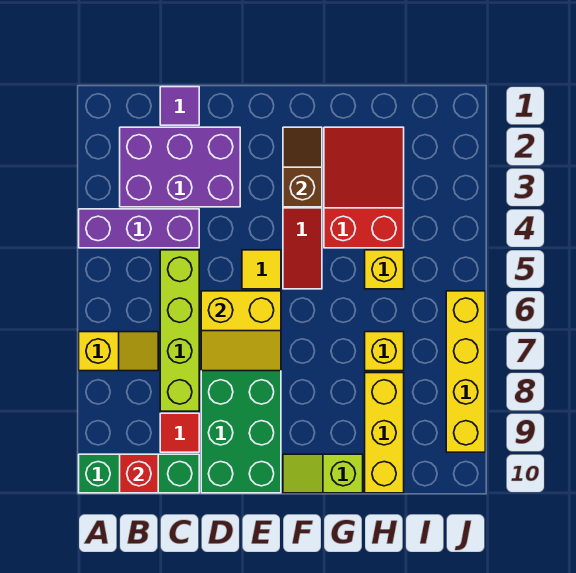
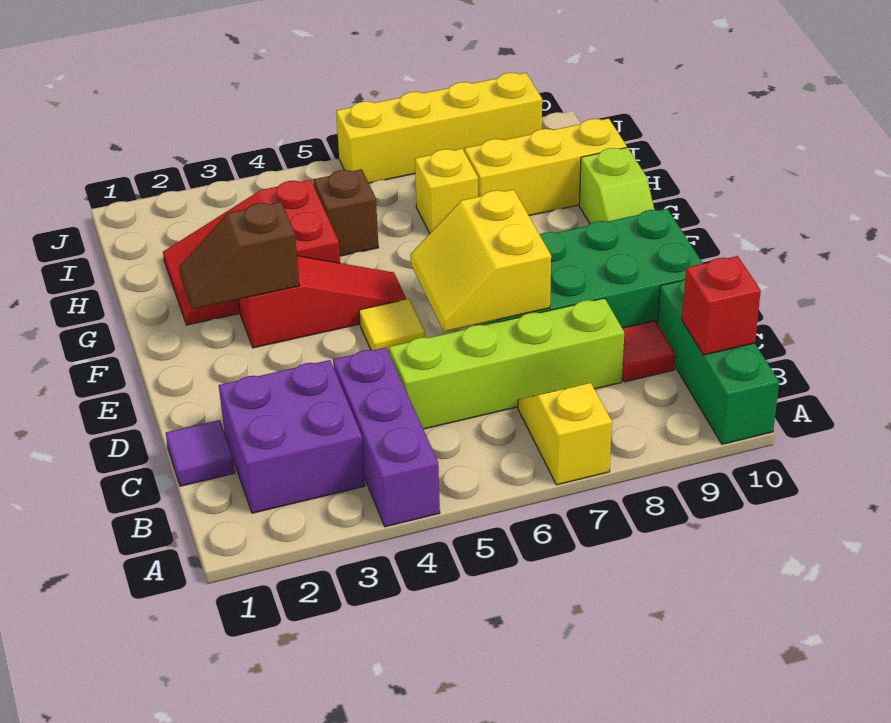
purple 2x3 brick [120,127,240,207] -> purple 2x2 brick [219,360,365,513]
yellow 2x2 slope [201,291,281,371] -> yellow 2x2 slope turned to [410,189,551,332]
yellow 1x1 brick [365,250,404,289] -> brown 1x1 brick [313,169,379,256]

